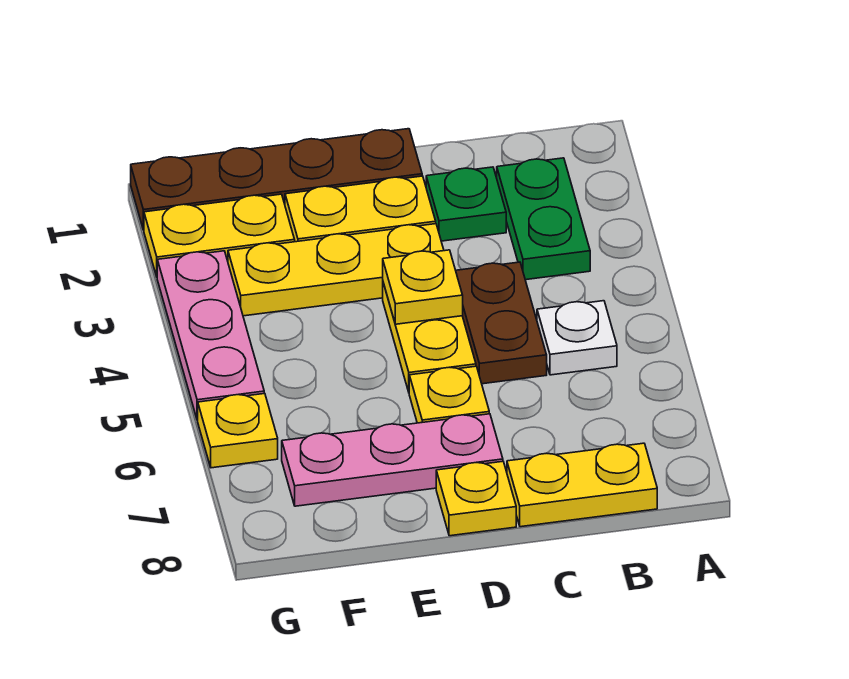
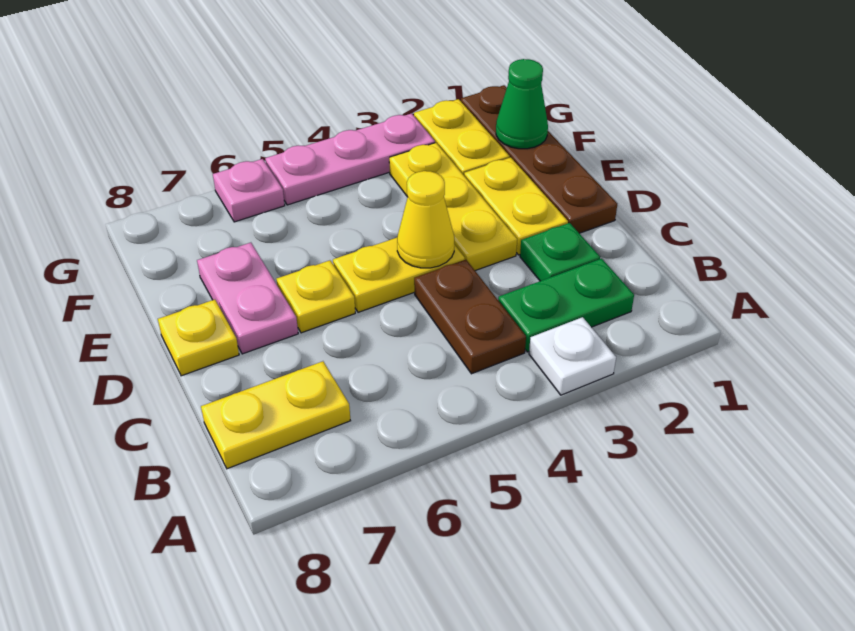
white 1x1 plate [537,301,617,375] -> white 1x1 plate moved to [529,317,616,395]
yellow 1x2 plate [507,443,657,527] -> yellow 1x2 plate turned to [201,361,350,469]
brown 1x2 plate [456,262,547,384] -> brown 1x2 plate turned to [414,260,526,374]
yellow 1x1 plate [383,250,463,324] -> yellow 1x1 cone [397,171,454,268]
pink 1x3 plate [282,414,503,506] -> pink 1x2 plate [197,243,298,354]
none -> green 1x1 cone [496,59,548,149]
yellow 1x1 plate [198,393,278,468] -> pink 1x1 plate [213,159,285,222]

